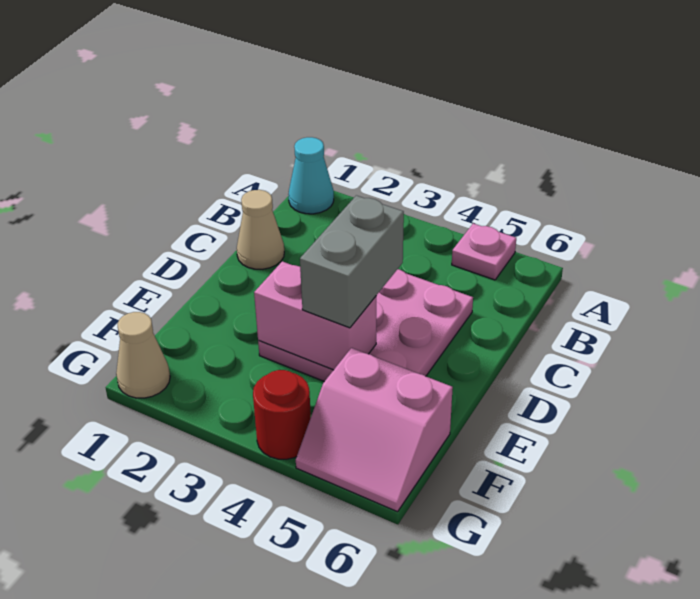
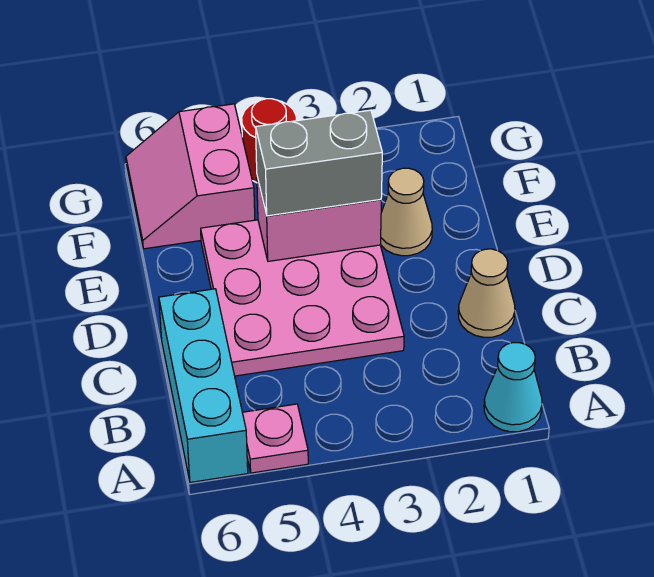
none -> cyan 1x3 brick [159,289,248,482]
grey 1x2 brick [300,195,404,328] -> grey 1x2 brick turned to [256,110,382,216]
pink 2x2 slope [296,348,453,512] -> pink 2x2 slope turned to [126,104,255,249]
tan 1x1 cone [116,312,170,398] -> tan 1x1 cone moved to [381,168,432,256]

